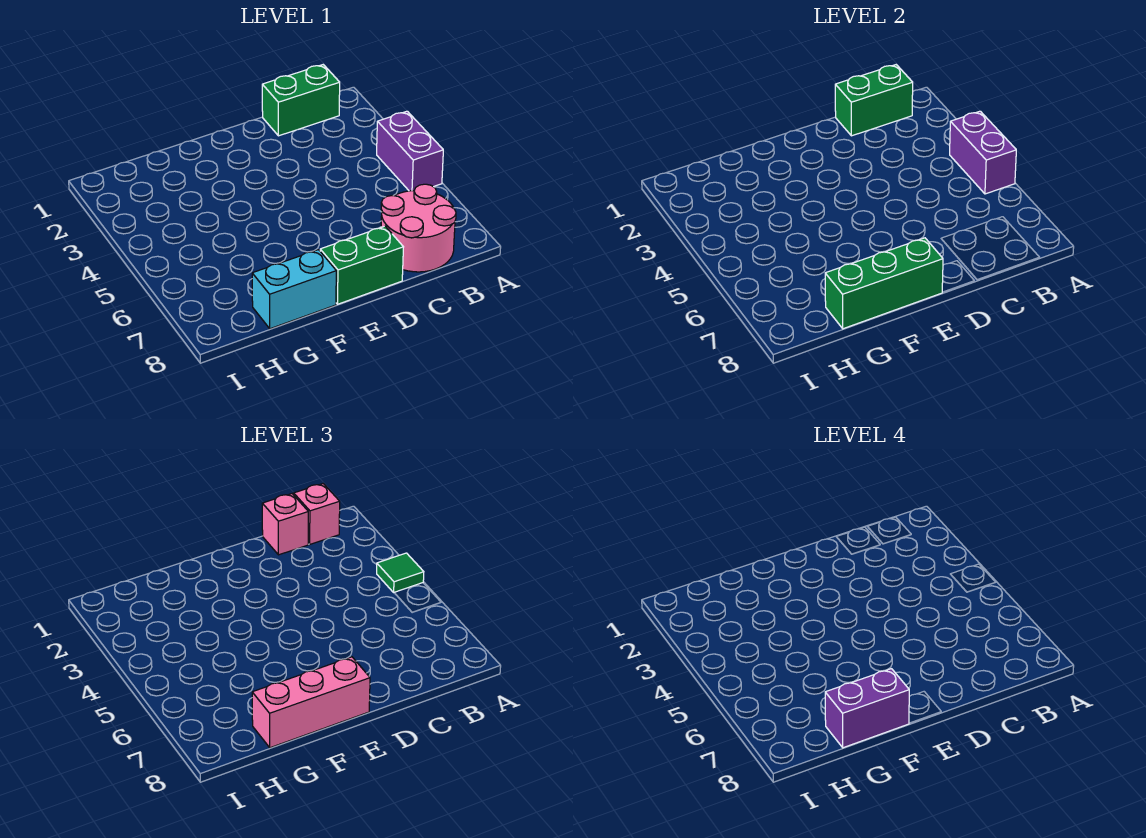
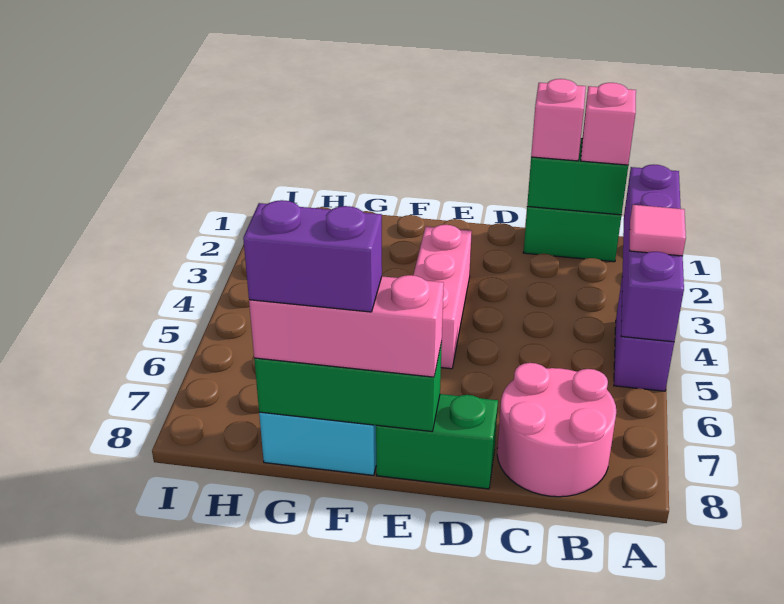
purple 1x2 brick [950,111,1016,194] -> purple 1x4 brick [621,164,684,342]
green 1x1 tile [377,553,424,592] -> pink 1x1 tile [630,205,686,256]
none -> pink 1x3 brick [413,225,472,369]

